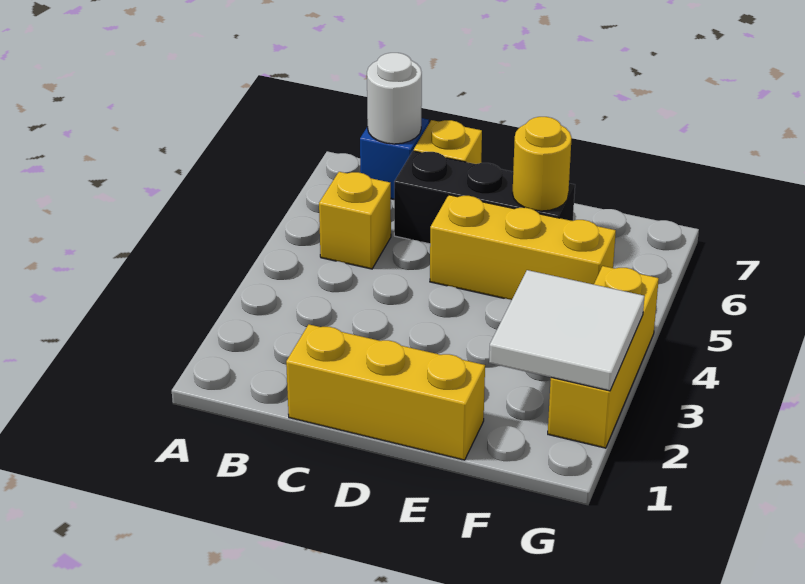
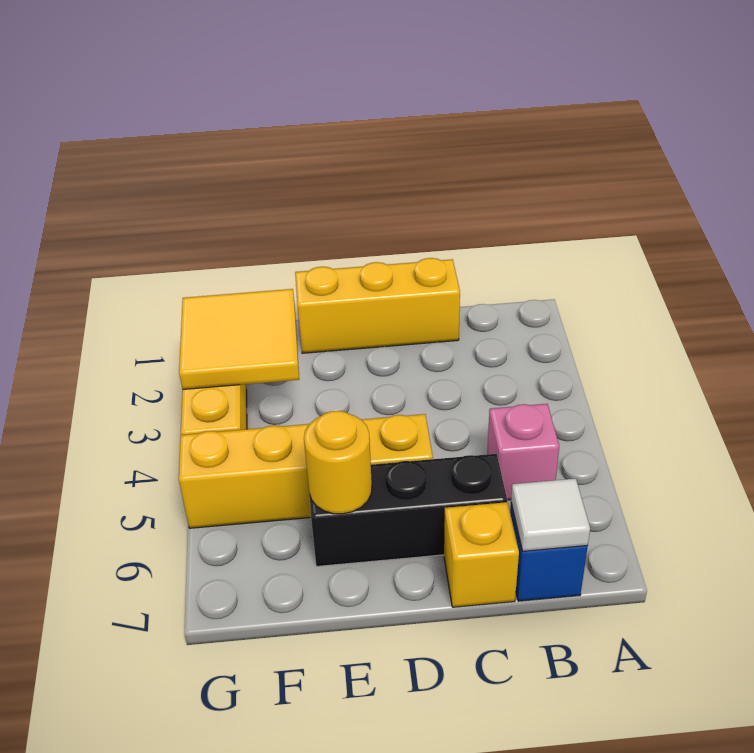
yellow 1x1 brick [319,172,391,269] -> pink 1x1 brick [487,404,559,500]
white 1x1 round brick [367,53,422,144] -> white 1x1 tile [511,478,590,551]
yellow 1x3 brick [430,195,616,300] -> yellow 1x4 brick [179,414,433,528]
white 2x2 tile [489,270,644,391] -> yellow 2x2 tile [179,289,299,390]

